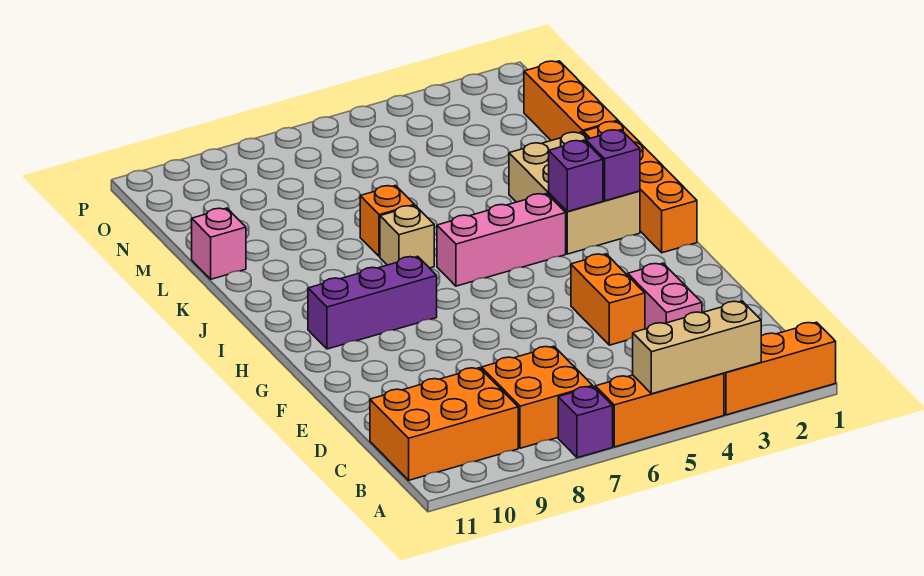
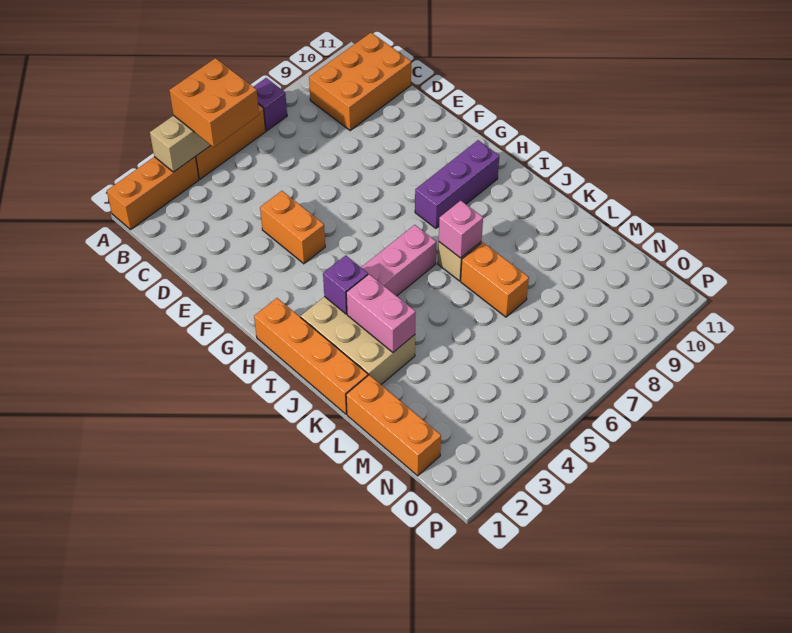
orange 2x2 brick [481,346,593,448] -> orange 2x2 brick moved to [169,58,259,147]
pink 1x2 brick [628,263,702,329] -> pink 1x2 brick moved to [346,274,416,352]
purple 1x1 brick [586,130,640,201] -> none
orange 1x1 brick [360,186,415,257] -> orange 1x2 brick [461,242,529,317]
pink 1x1 brick [192,208,246,279] -> pink 1x1 brick moved to [439,201,483,258]

